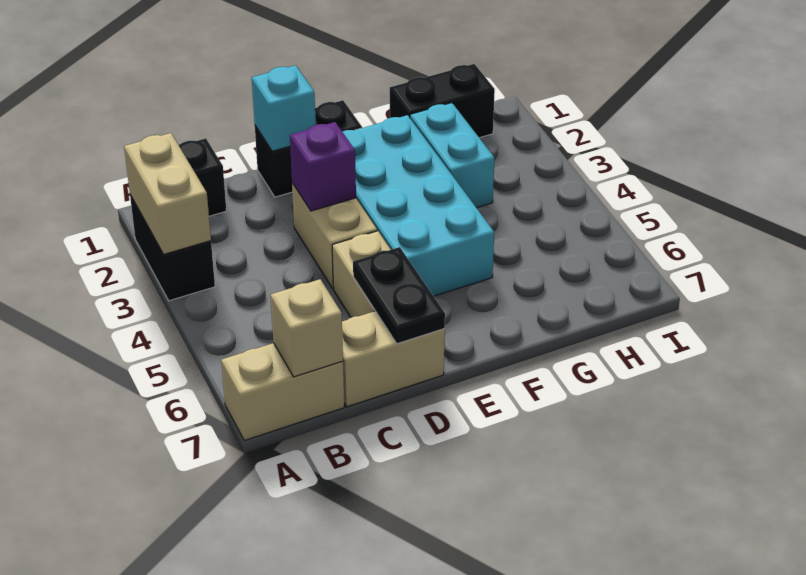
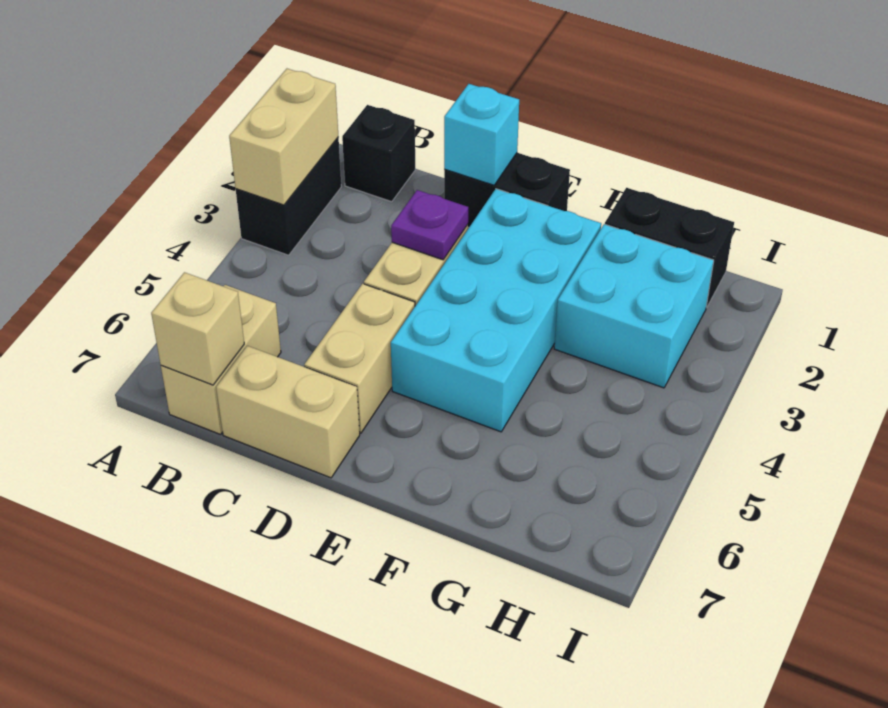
tan 1x2 brick [221,343,344,440] -> tan 1x2 brick turned to [161,285,281,434]
purple 1x1 brick [290,122,356,211] -> purple 1x1 plate [391,190,468,260]
black 1x2 plate [353,247,445,344] -> none
cyan 1x2 brick [410,103,494,208] -> cyan 2x2 brick [554,224,714,388]

